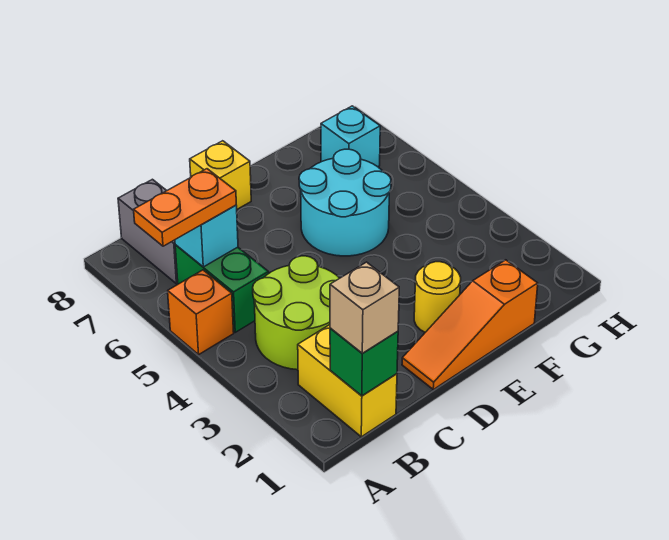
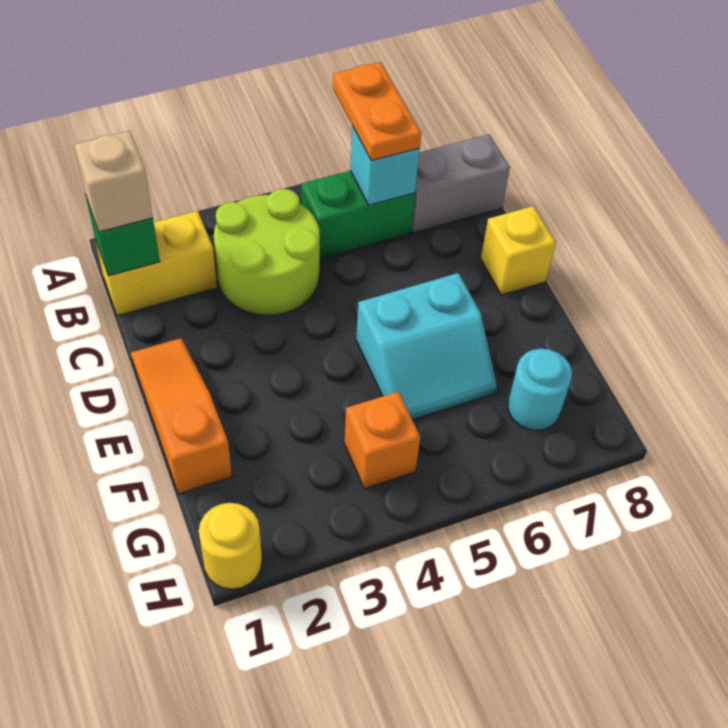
orange 1x1 brick [168,270,234,355] -> orange 1x1 brick moved to [344,392,420,489]
yellow 1x1 round brick [414,262,461,332] -> yellow 1x1 round brick moved to [199,503,262,589]
cyan 2x2 round brick [299,149,391,256] -> cyan 2x2 slope [356,273,497,420]
cyan 1x1 brick [321,106,380,167] -> cyan 1x1 round brick [508,349,572,431]

